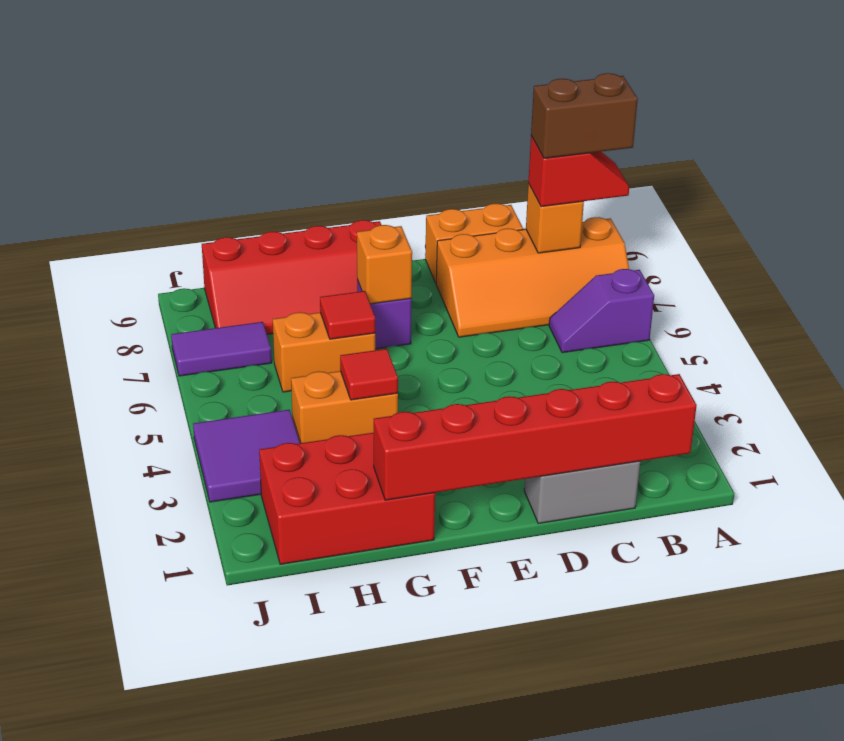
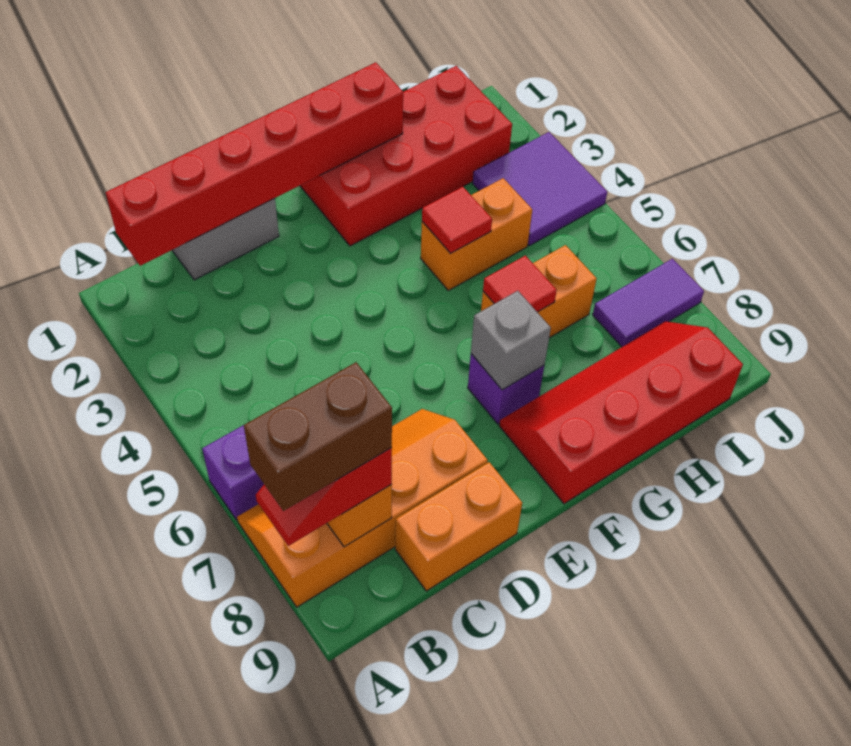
orange 1x1 brick [357,225,412,304] -> grey 1x1 brick [471,291,551,390]
red 2x3 brick [259,433,435,564] -> red 2x4 brick [300,66,512,246]

